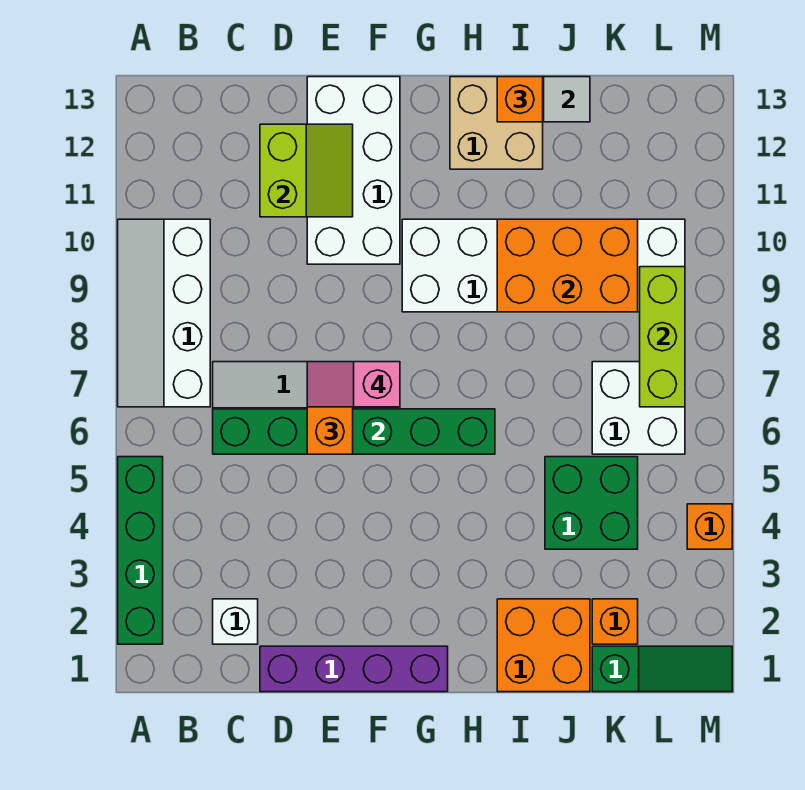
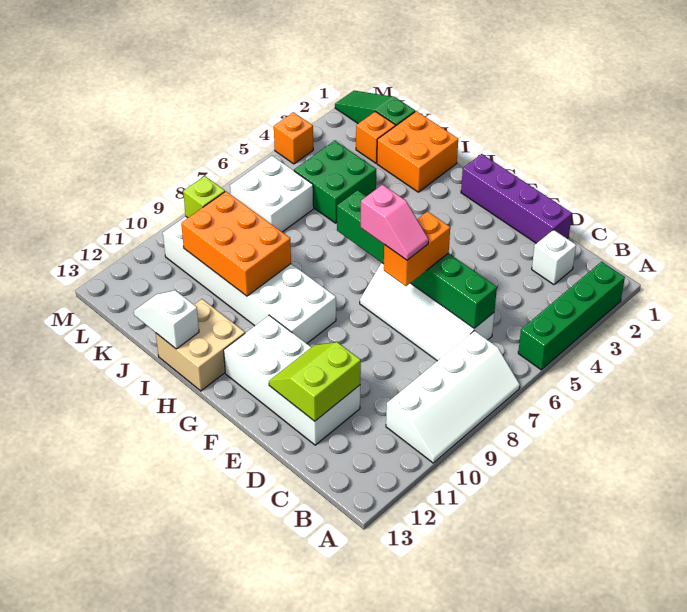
white 2x4 brick [307,77,400,264] -> white 2x4 brick turned to [224,315,360,445]
orange 1x1 brick [497,77,543,122] -> none
lime 1x3 brick [640,267,685,407] -> lime 1x1 brick [183,176,225,218]

